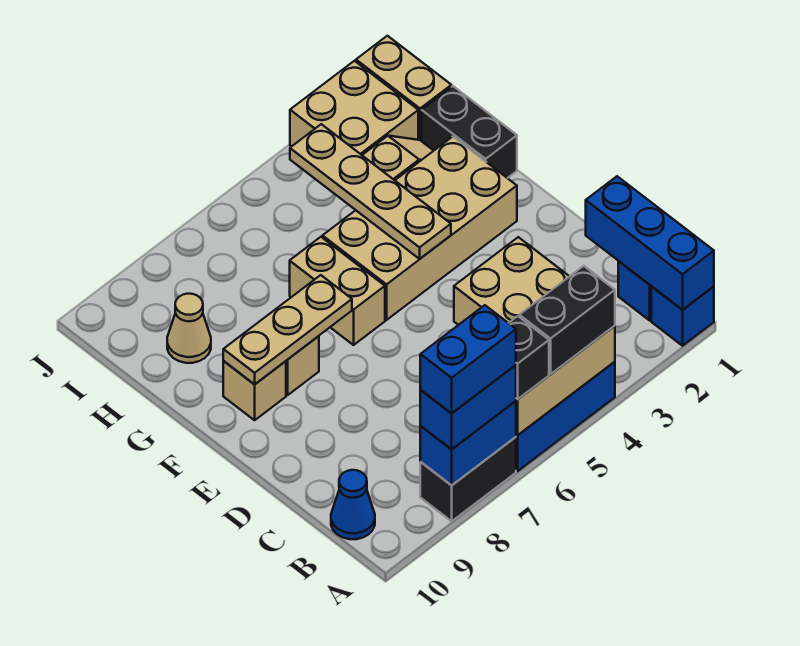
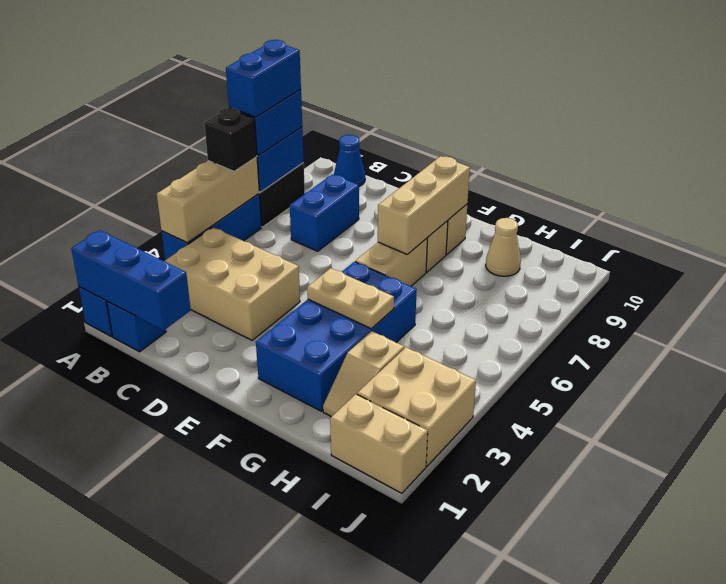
black 1x2 brick [519,266,615,374] -> none
none -> blue 1x2 brick [290,174,359,251]
tan 2x4 brick [323,137,517,320] -> blue 2x4 brick [256,262,417,411]
tan 1x4 plate [290,124,451,259] -> tan 1x2 plate [307,268,394,329]
tan 1x2 brick [290,237,385,345] -> tan 1x2 brick turned to [355,238,427,286]
tan 1x3 plate [223,275,352,384] -> tan 1x3 brick [378,156,470,254]
black 1x2 brick [422,86,517,178] -> none

